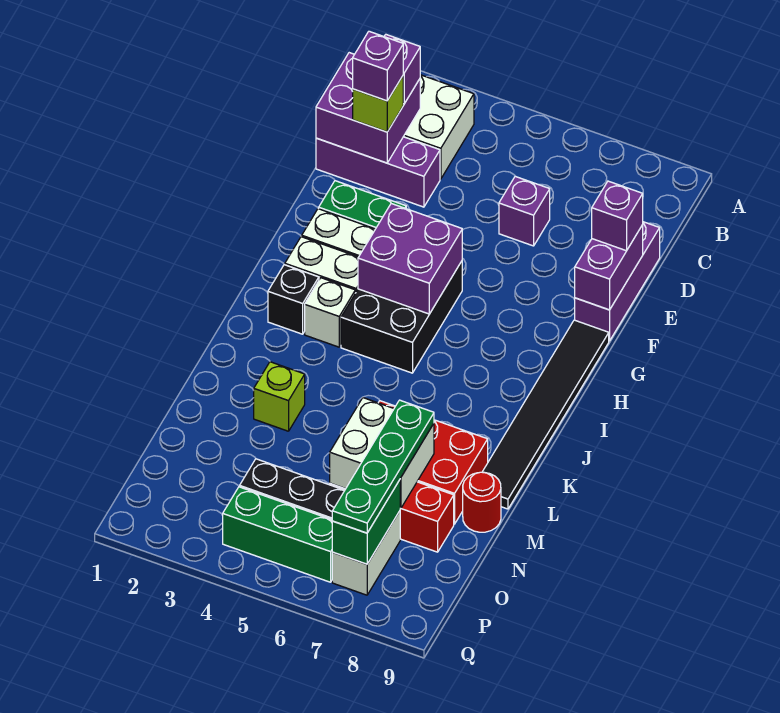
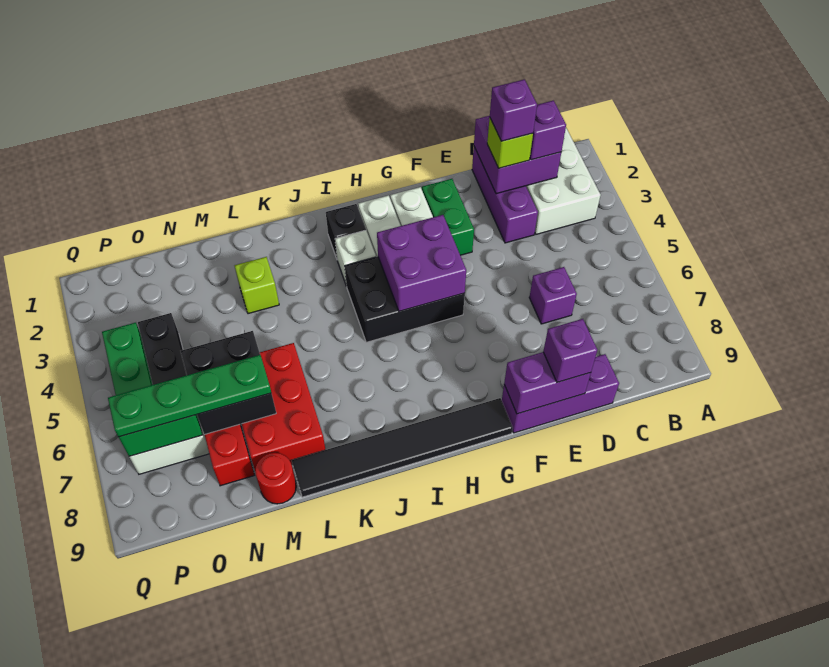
white 2x2 brick [330,398,434,508] -> black 2x2 brick [181,331,276,434]

